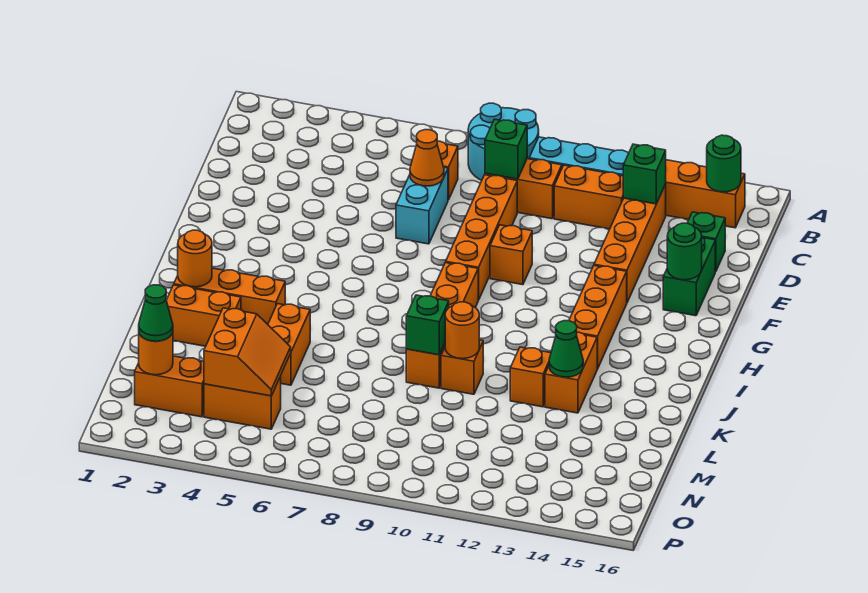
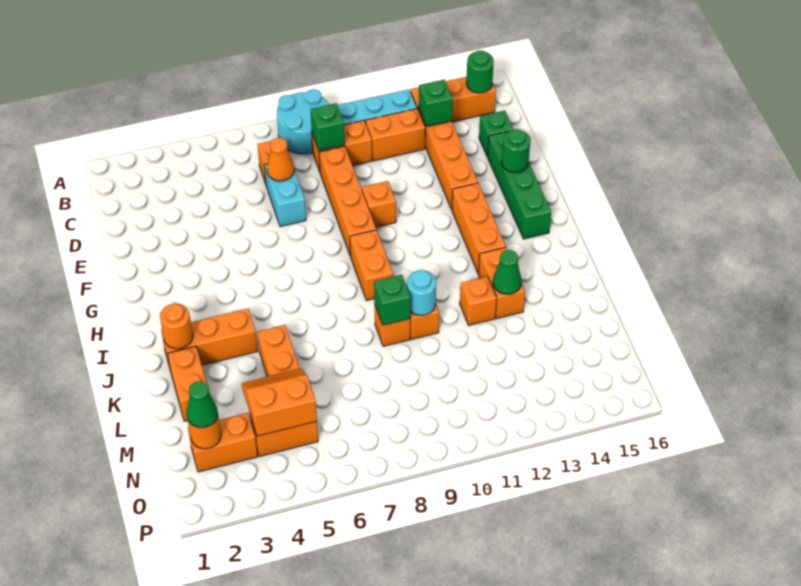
green 1x2 brick [663,237,715,316] -> green 1x4 brick [488,132,551,239]
orange 1x2 brick [166,285,241,346] -> orange 1x2 brick turned to [168,346,207,421]
orange 1x1 round brick [445,302,479,359] -> cyan 1x1 round brick [407,270,436,315]
orange 2x2 slope [204,308,291,396] -> orange 2x2 slope turned to [242,369,317,436]

